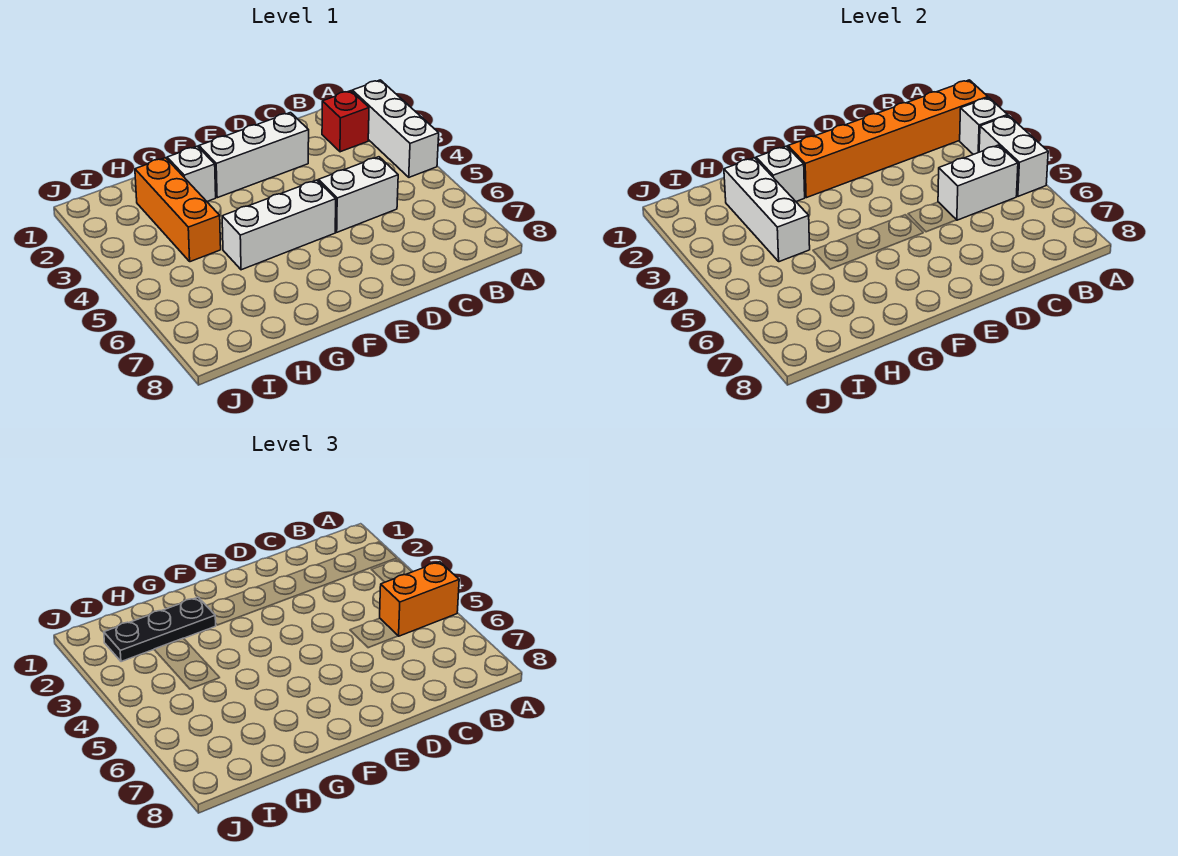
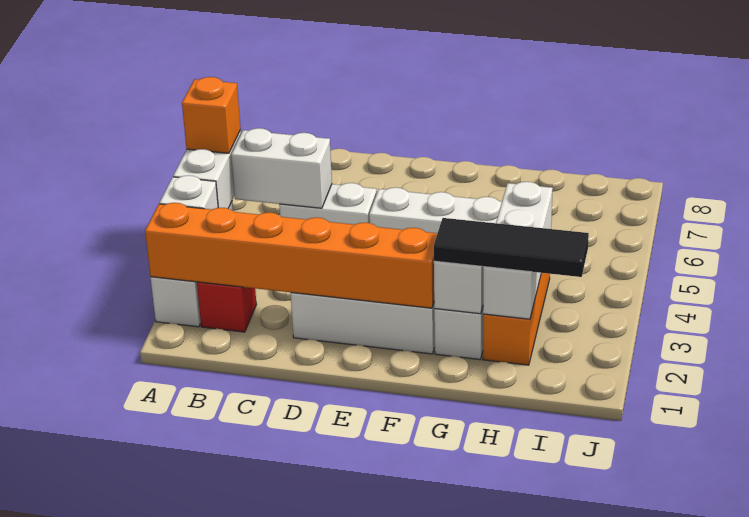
orange 1x2 brick [380,562,459,636] -> orange 1x1 brick [182,77,241,153]
black 1x3 plate [104,597,216,662] -> black 1x3 tile [434,218,589,277]

